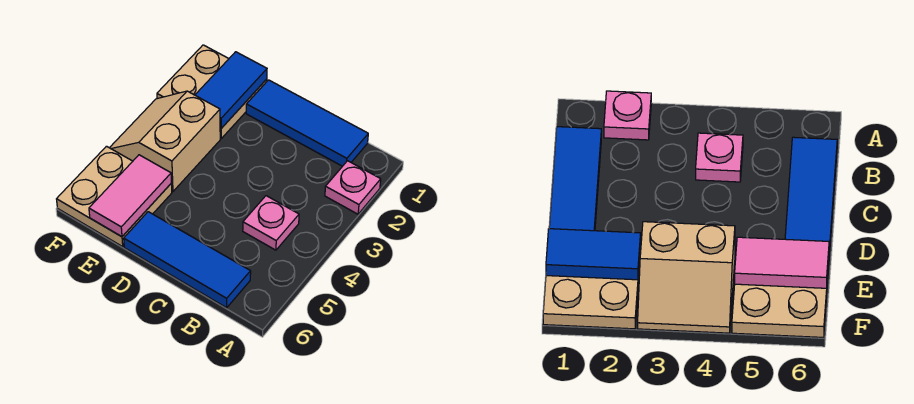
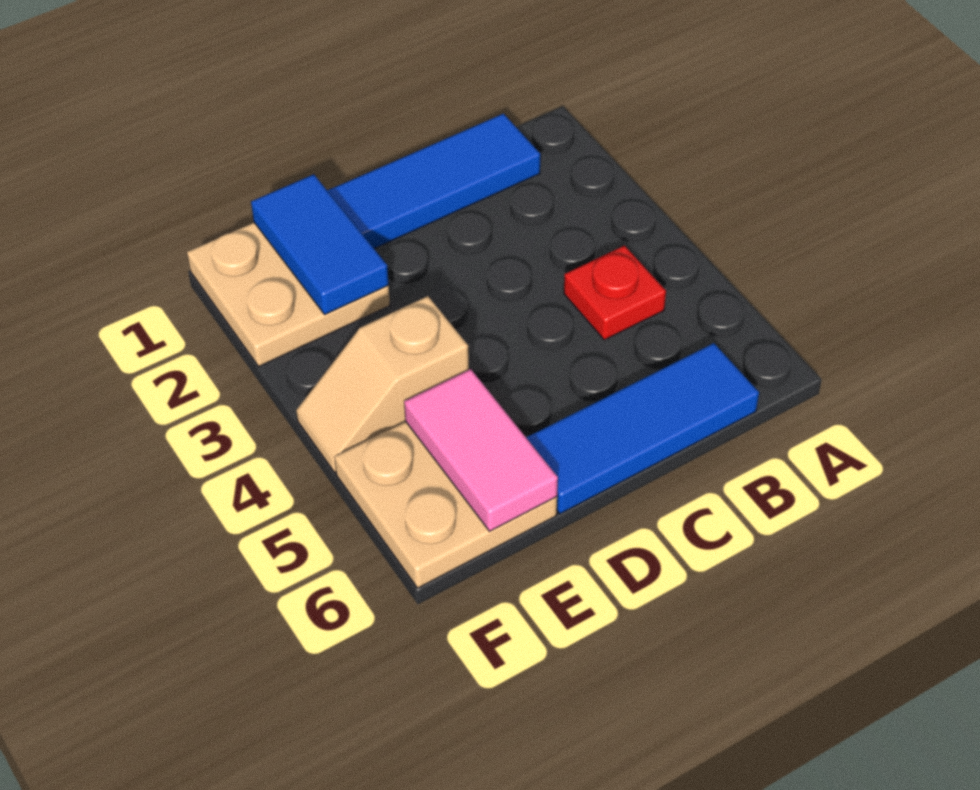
pink 1x1 plate [325,161,381,214] -> none
pink 1x1 plate [243,196,299,250] -> red 1x1 plate [564,246,666,340]
tan 2x2 slope [110,91,220,191] -> tan 1x2 slope [296,296,469,472]

